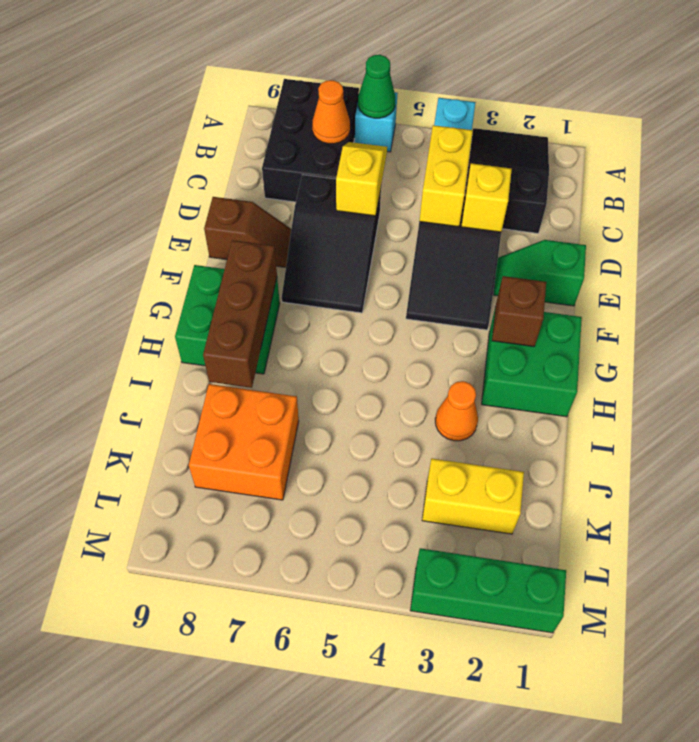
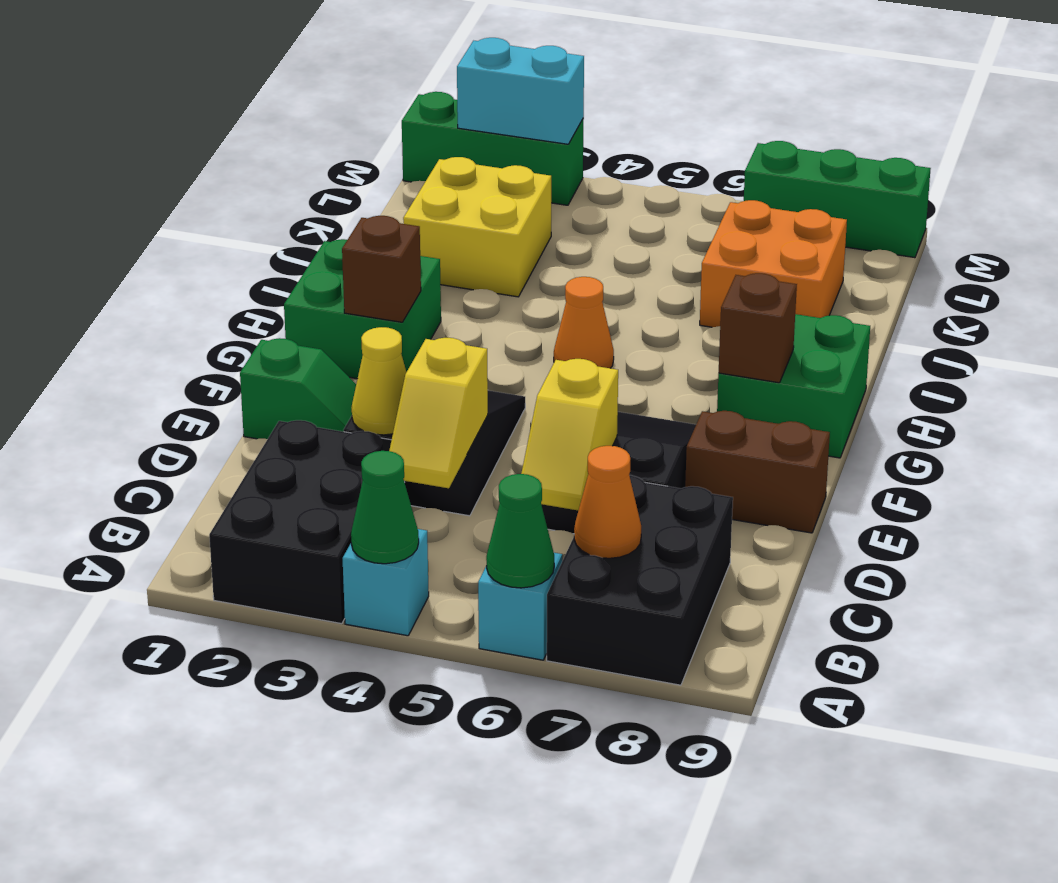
black 2x3 slope [464,128,549,233] -> black 2x3 brick [209,420,405,624]
none -> green 1x1 cone [351,451,419,564]
yellow 1x2 brick [419,125,473,227] -> yellow 1x2 slope [389,338,488,488]
yellow 1x1 brick [461,163,512,232] -> yellow 1x1 cone [352,327,406,435]
brown 1x2 slope [204,197,291,267] -> brown 1x2 brick [685,411,830,533]
brown 1x3 brick [203,240,277,388] -> brown 1x1 brick [719,273,797,383]
orange 1x1 cone [435,381,478,441] -> orange 1x1 cone moved to [554,277,614,368]
yellow 1x2 brick [422,459,524,534] -> yellow 2x2 brick [403,157,551,297]
none -> cyan 1x2 brick [457,38,584,144]
none -> green 1x3 brick [744,141,931,258]

